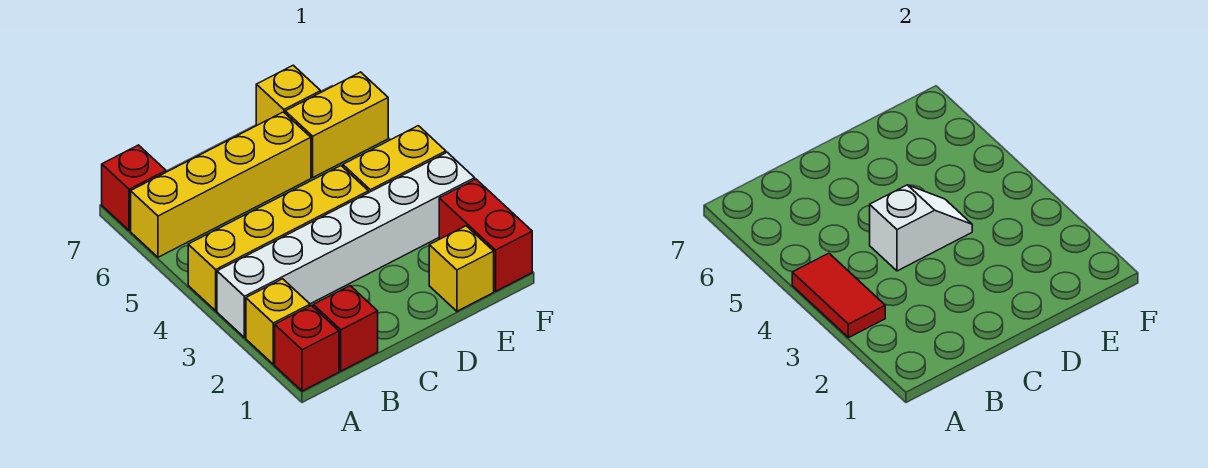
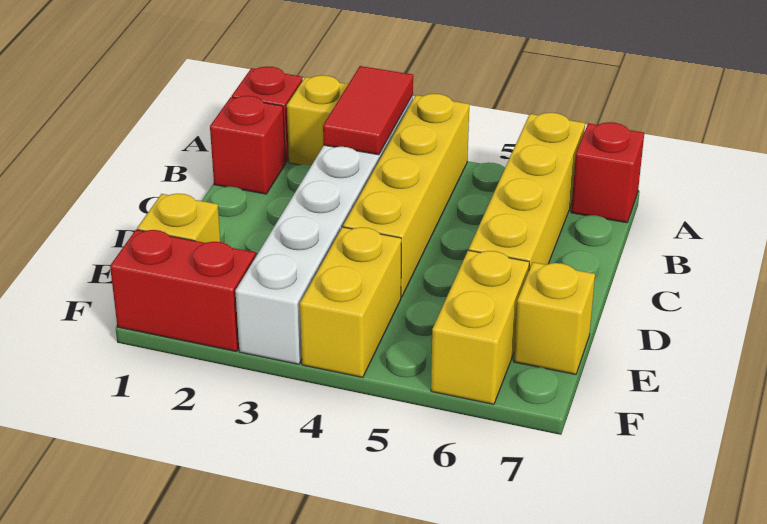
red 1x2 tile [792,253,885,338] -> red 1x2 tile turned to [323,66,413,155]
white 1x2 slope [870,185,972,271] -> none

